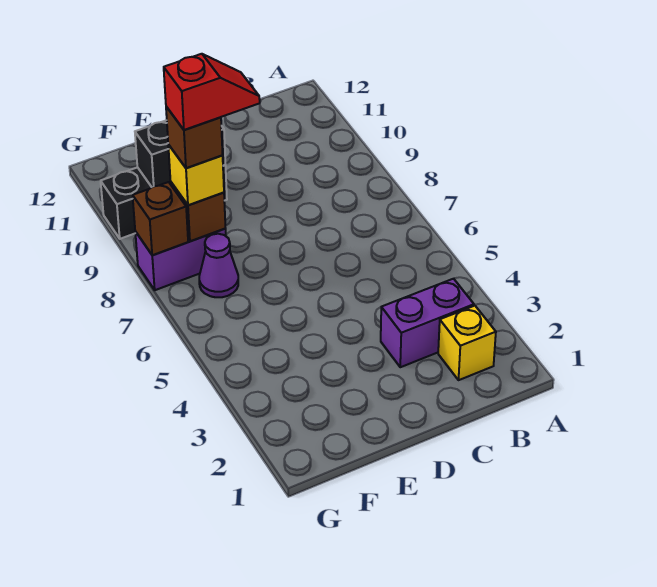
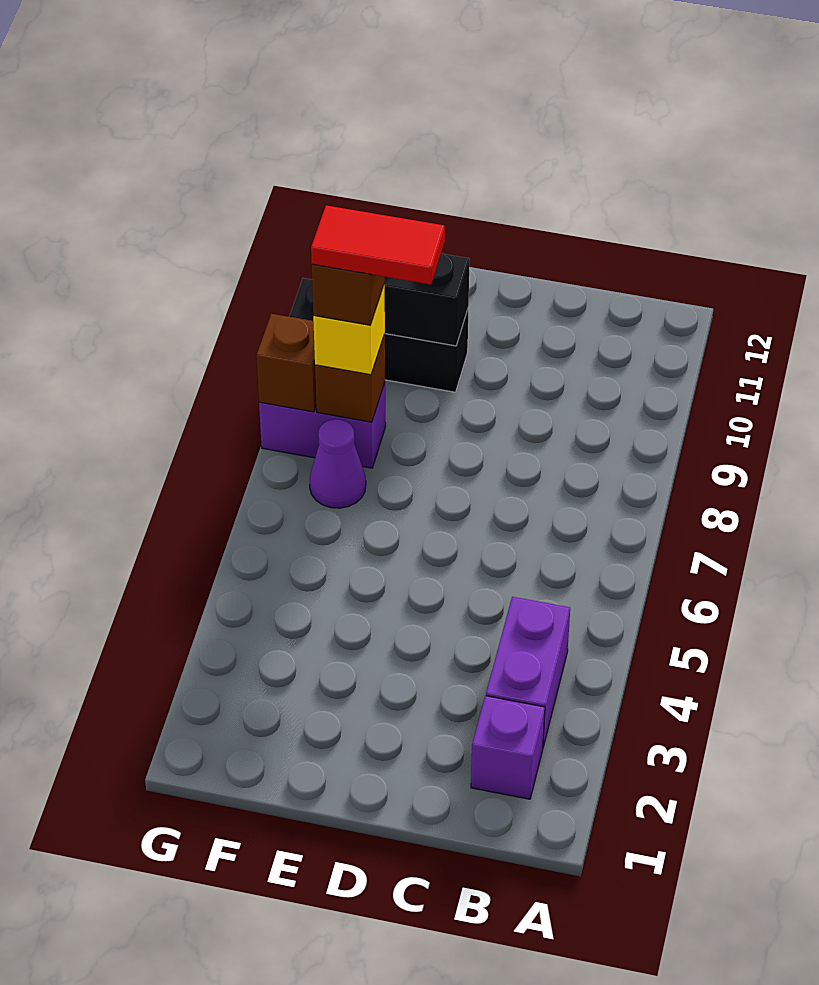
yellow 1x1 brick [438,306,496,380] -> purple 1x1 brick [471,696,545,799]
purple 1x2 brick [381,279,474,367] -> purple 1x2 brick turned to [486,597,570,747]
red 1x2 slope [164,54,260,130] -> red 1x2 tile [311,205,445,285]

